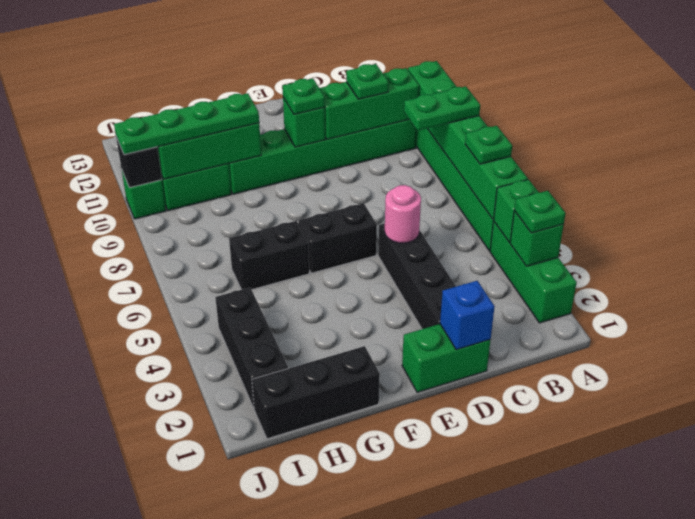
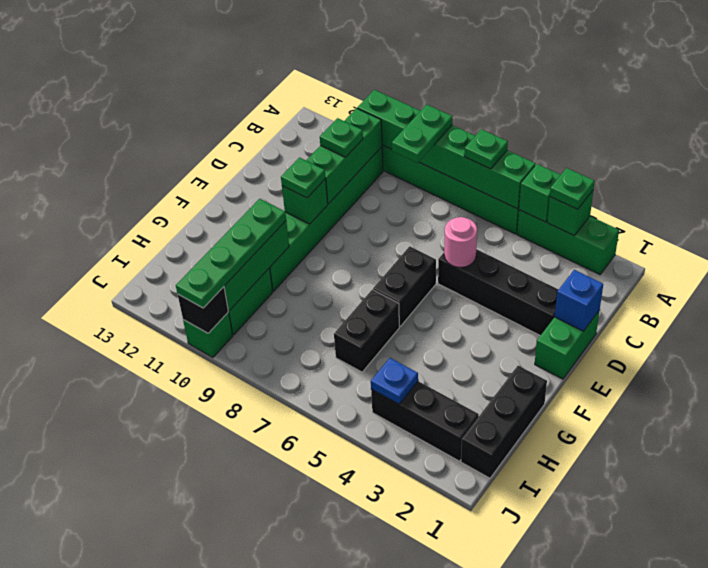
none -> blue 1x1 plate [371,358,418,404]

